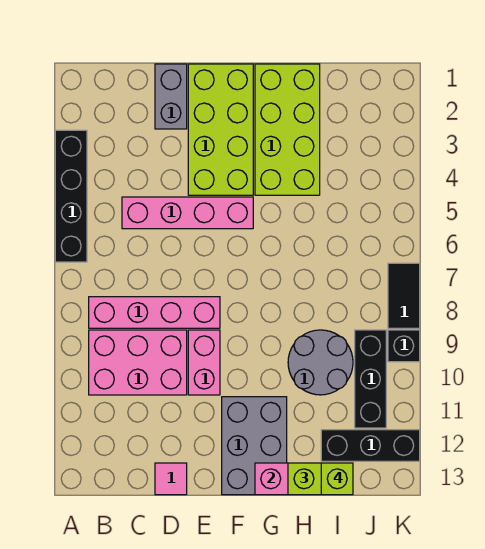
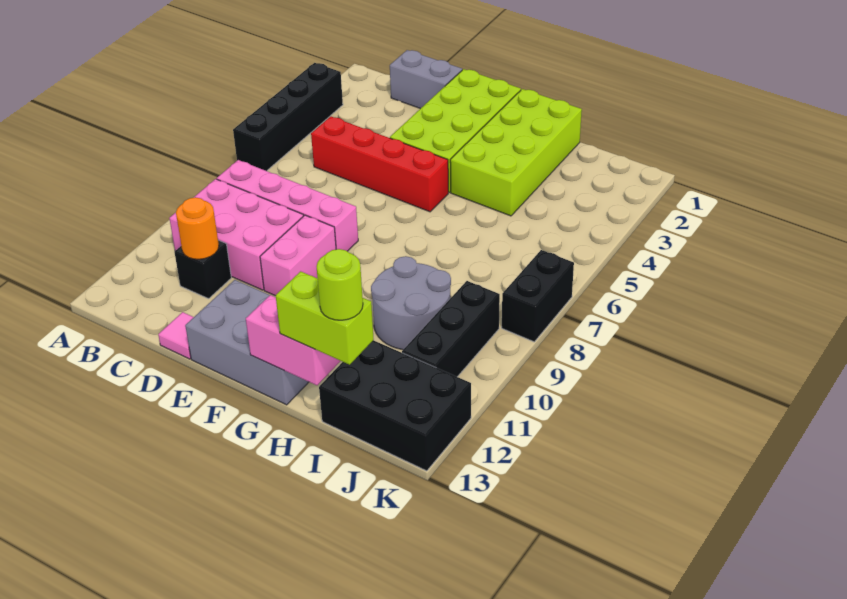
pink 1x4 brick [122,197,253,229] -> red 1x4 brick [311,116,448,212]
none -> orange 1x1 round brick [176,197,219,259]
grey 1x2 brick [155,64,187,129] -> grey 1x2 brick turned to [390,50,462,109]
grey 2x3 brick [222,397,287,495] -> grey 2x3 brick turned to [185,280,308,405]
black 1x3 brick [321,430,420,461] -> black 2x3 brick [319,340,471,471]
lime 1x1 brick [321,463,353,495] -> lime 1x1 round brick [317,249,363,320]
black 1x2 tile [388,263,420,328] -> black 1x2 brick [502,250,574,342]
black 1x1 brick [388,330,420,362] -> black 1x1 brick moved to [174,240,231,299]

